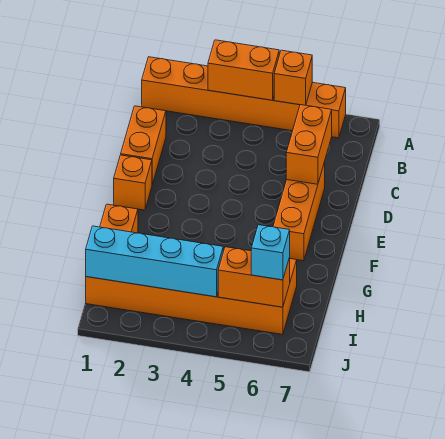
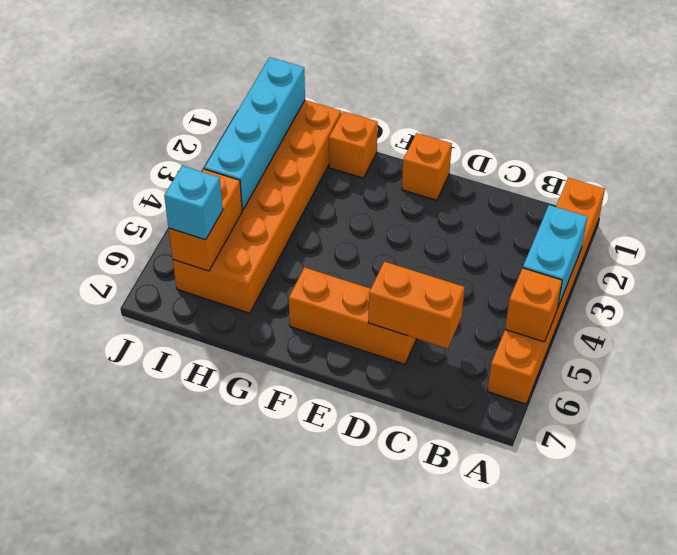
orange 1x2 brick [208,40,279,100] -> cyan 1x2 brick [523,205,587,309]
orange 1x2 brick [121,106,166,184] -> none

